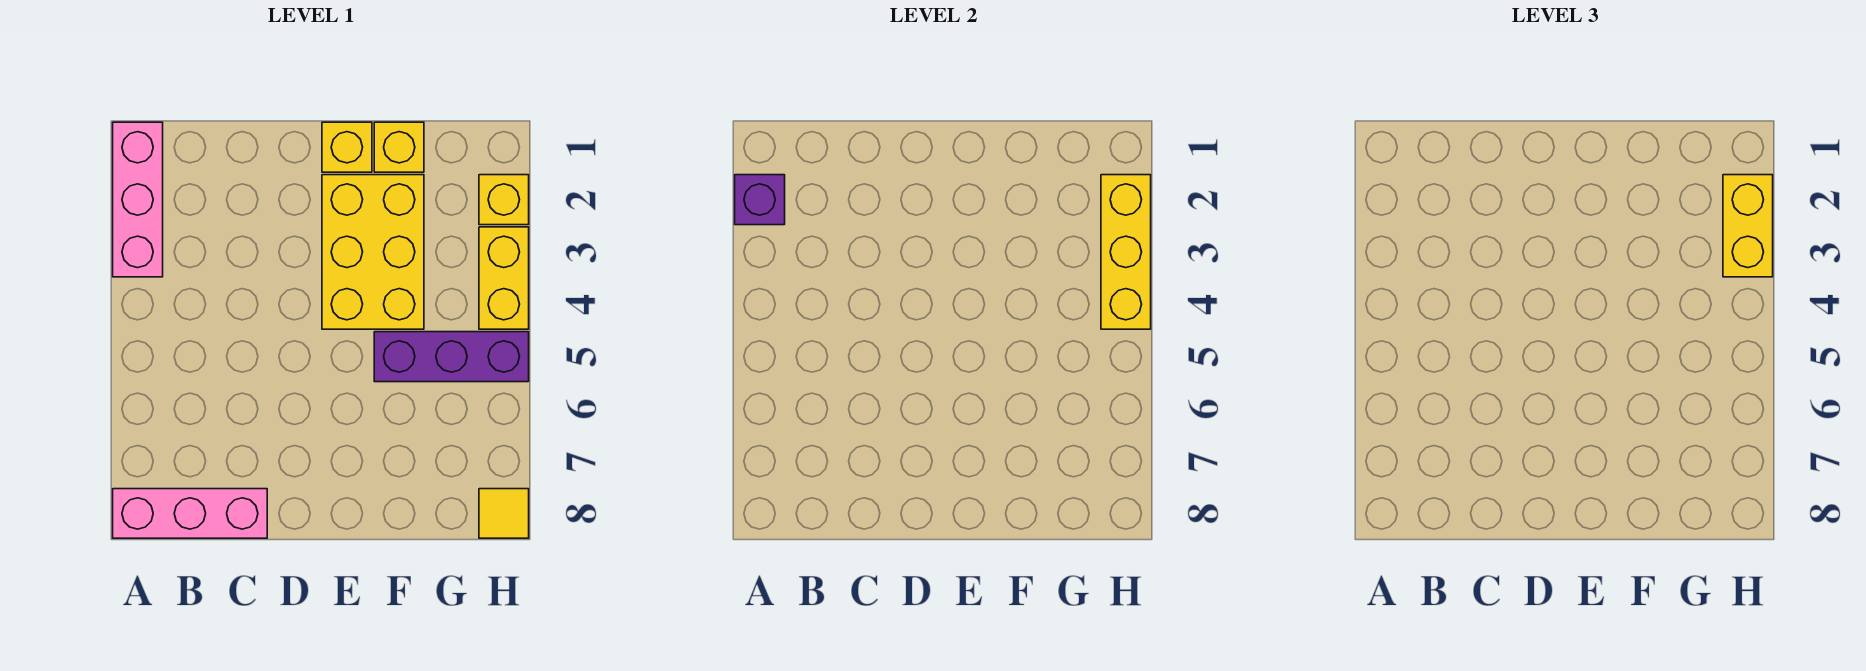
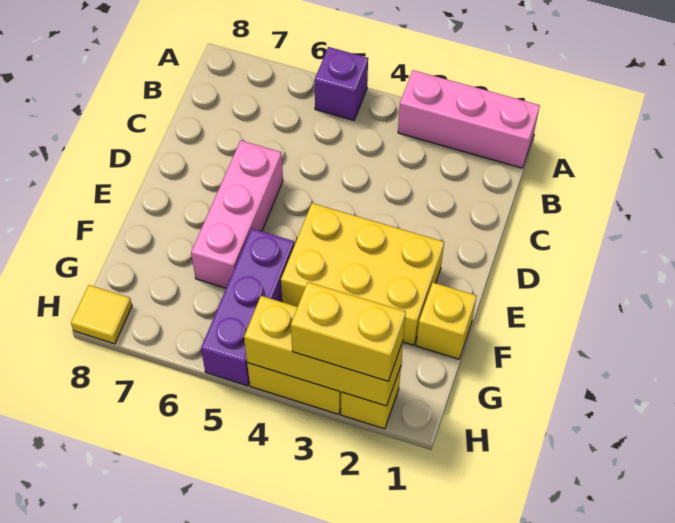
purple 1x1 brick [735,175,785,225] -> purple 1x1 brick moved to [314,47,368,120]
pink 1x3 brick [113,489,267,538] -> pink 1x3 brick moved to [191,140,283,288]
yellow 1x1 brick [322,122,372,172] -> none

